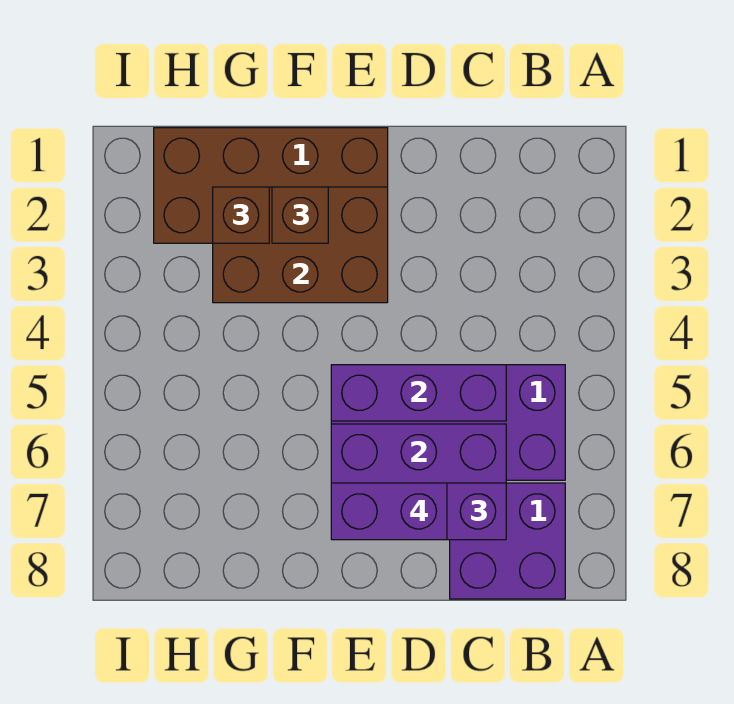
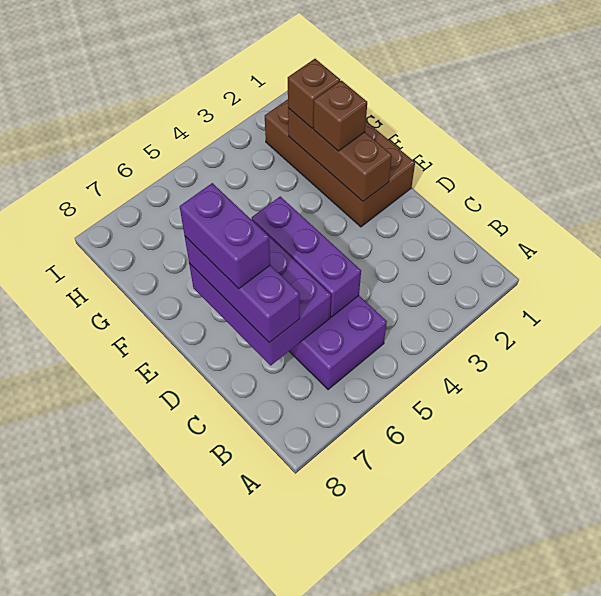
purple 2x2 brick [450,483,565,599] -> none
brown 2x3 brick [213,187,388,303] -> brown 1x3 brick [288,108,392,201]

